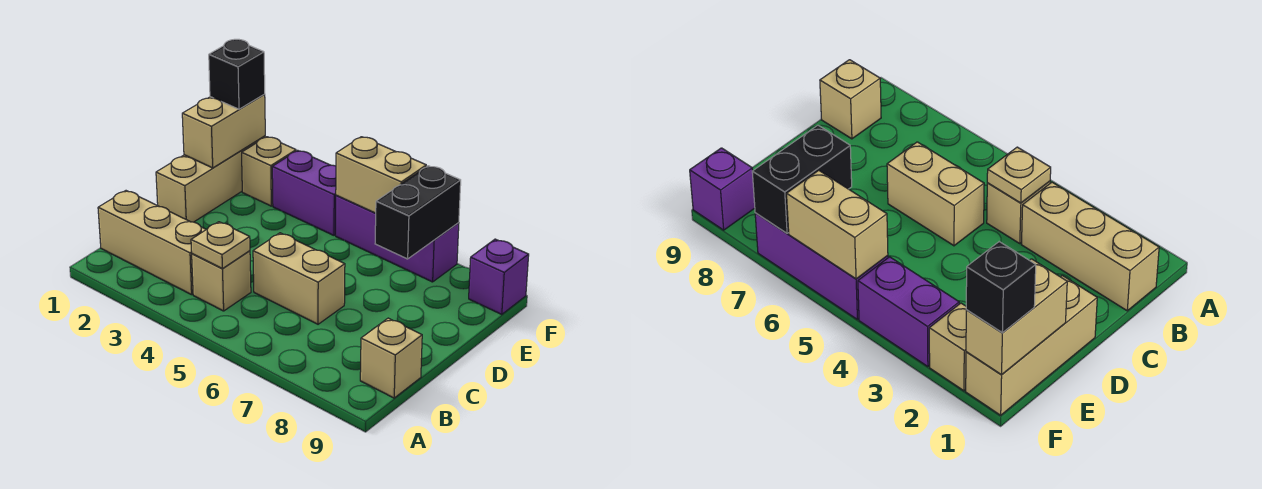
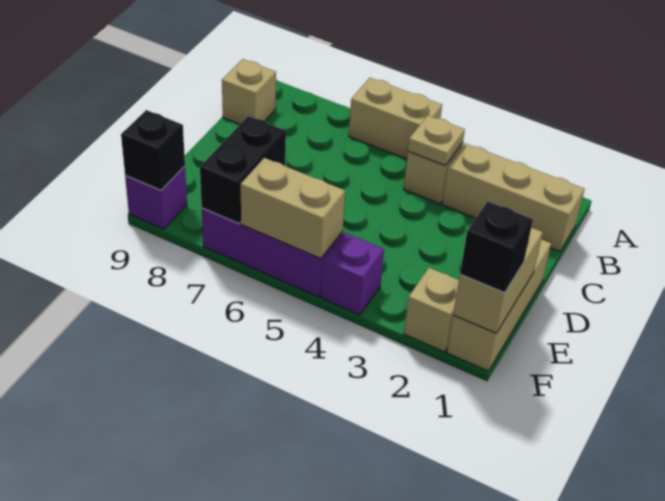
tan 1x2 brick [253,233,345,324] -> tan 1x2 brick moved to [349,78,442,159]
purple 1x2 brick [272,150,336,235] -> purple 1x1 brick [321,232,384,315]
none -> black 1x1 brick [121,110,185,190]

